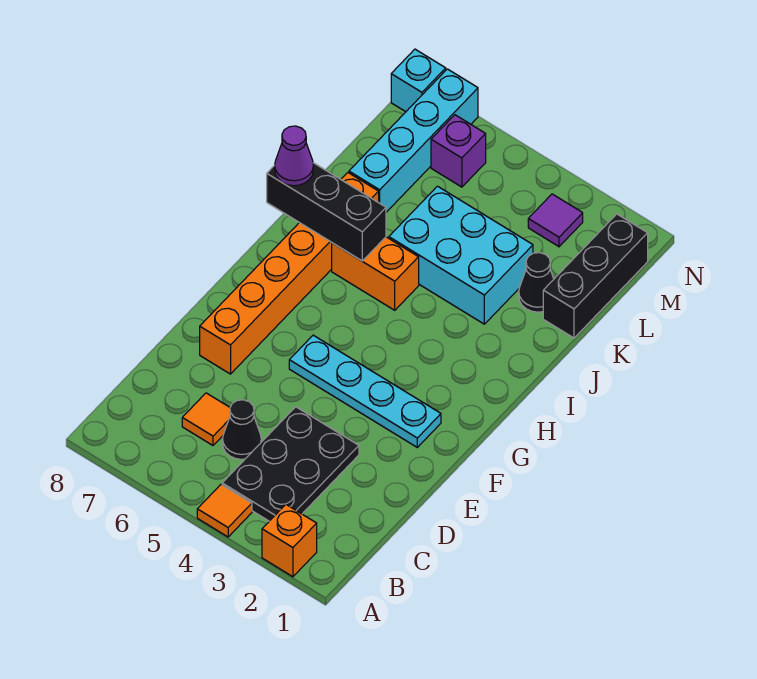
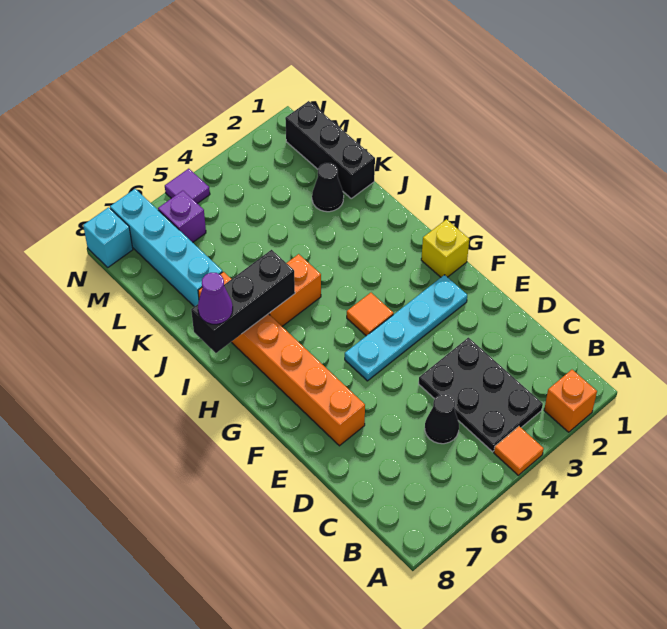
orange 1x1 tile [182,393,230,445] -> orange 1x1 tile moved to [347,293,394,336]
none -> yellow 1x1 brick [421,219,469,277]
cyan 2x3 brick [389,186,533,324] -> none
purple 1x1 tile [528,194,583,247] -> purple 1x1 tile moved to [165,169,210,204]

